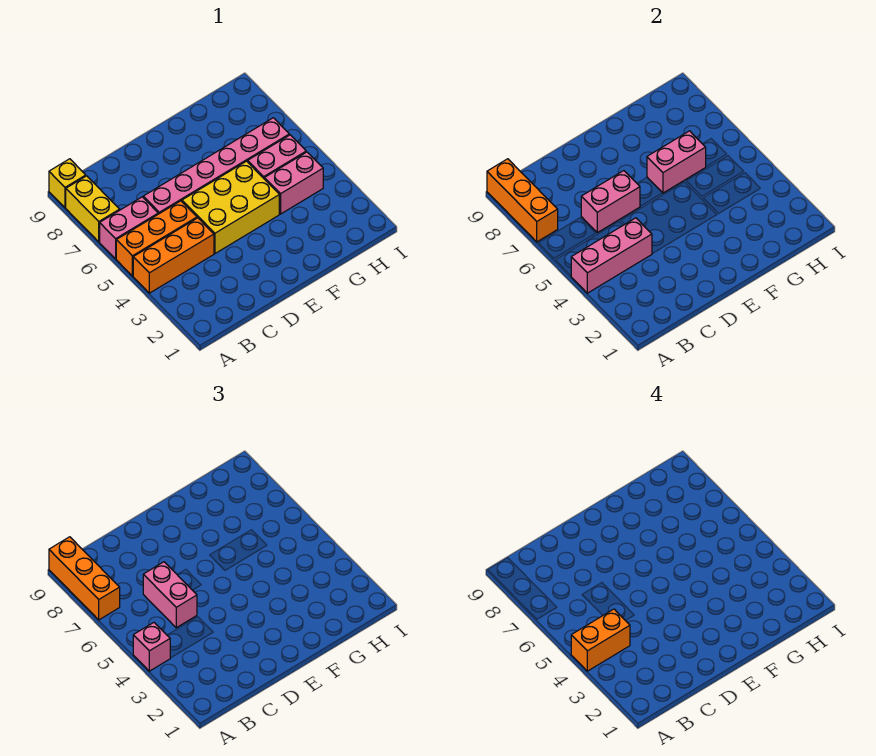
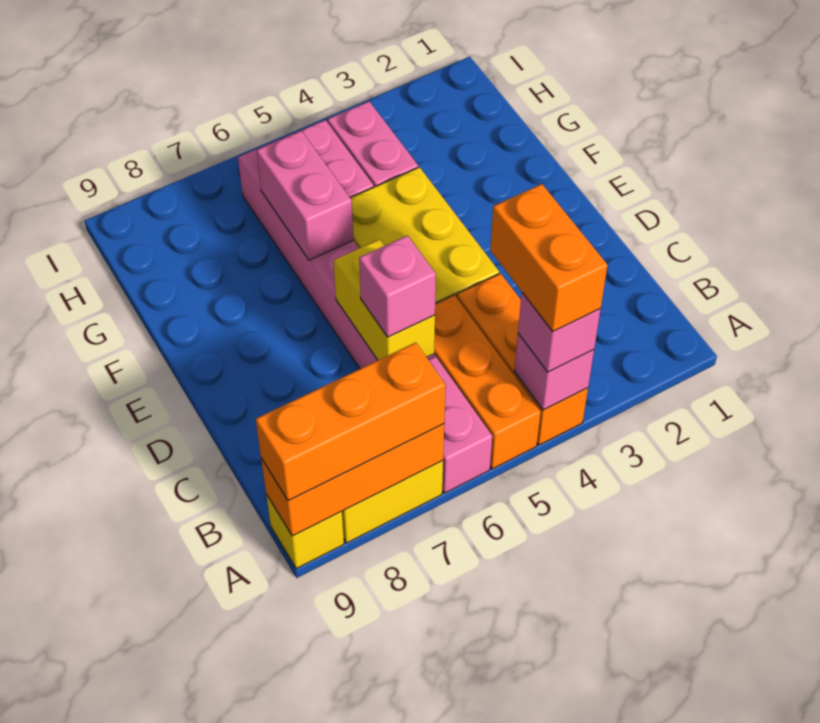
pink 1x3 brick [571,218,652,293] -> pink 1x1 brick [514,334,594,410]
pink 1x2 brick [143,562,197,628] -> pink 1x1 brick [359,236,436,337]
pink 1x2 brick [581,171,640,233] -> yellow 1x2 brick [334,239,435,360]

